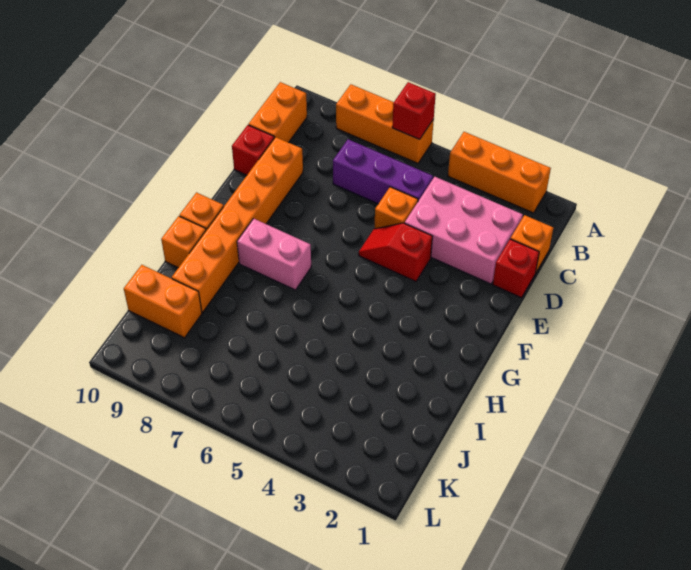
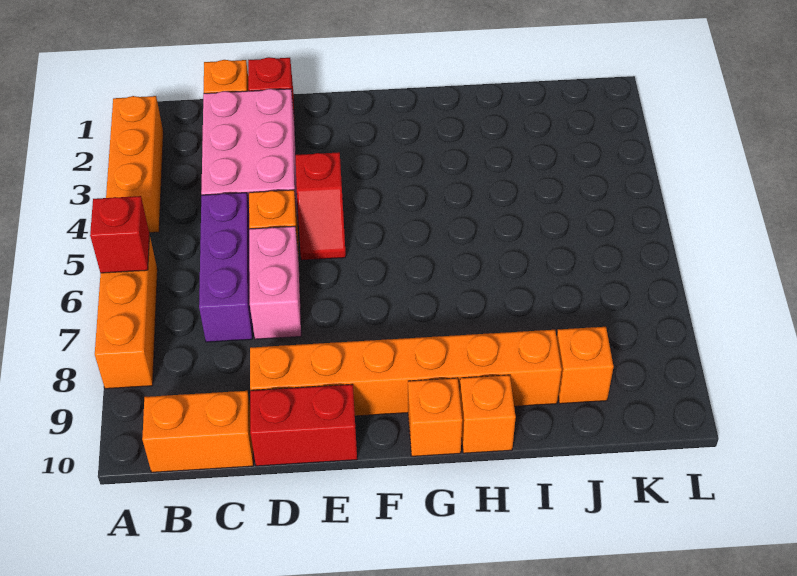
red 1x1 brick [232,125,274,175] -> red 1x2 brick [250,384,357,466]
pink 1x2 brick [237,219,311,290] -> pink 1x2 brick moved to [249,226,301,339]
orange 1x2 brick [124,265,202,338] -> orange 1x1 brick [557,327,613,404]

